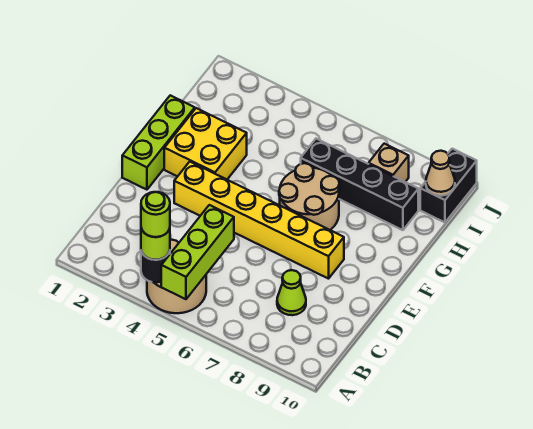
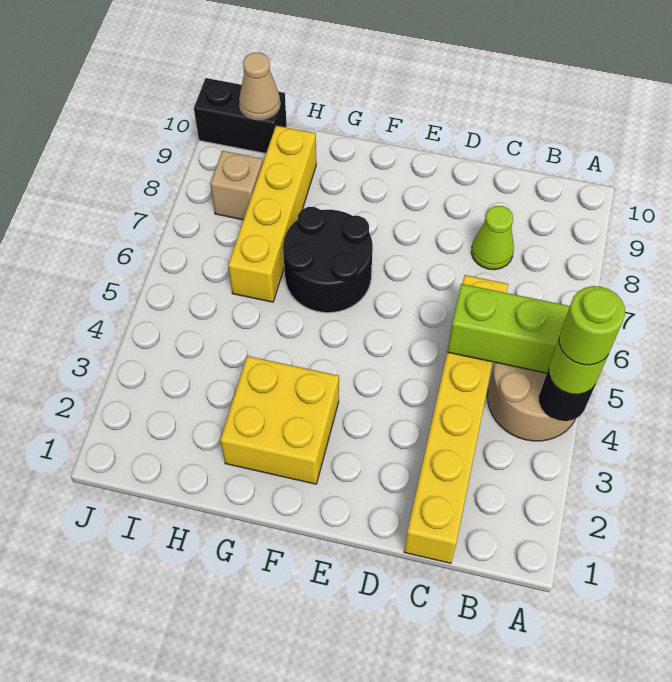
lime 1x3 brick [122,95,195,190] -> none
yellow 1x6 brick [174,162,344,279] -> yellow 1x6 brick moved to [404,275,508,563]
tan 2x2 round brick [279,163,340,230] -> black 2x2 round brick [283,207,373,313]
black 1x4 brick [301,139,418,230] -> yellow 1x4 brick [228,126,316,302]

